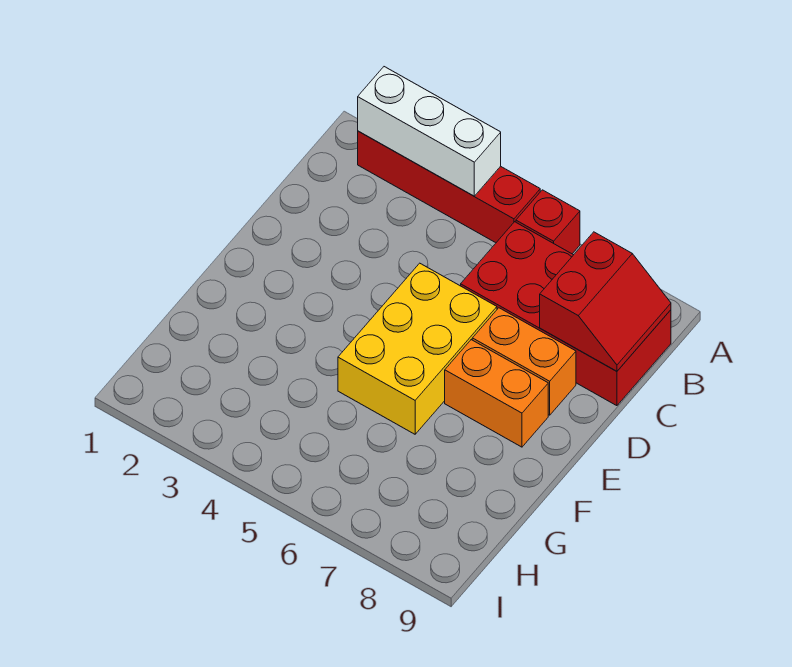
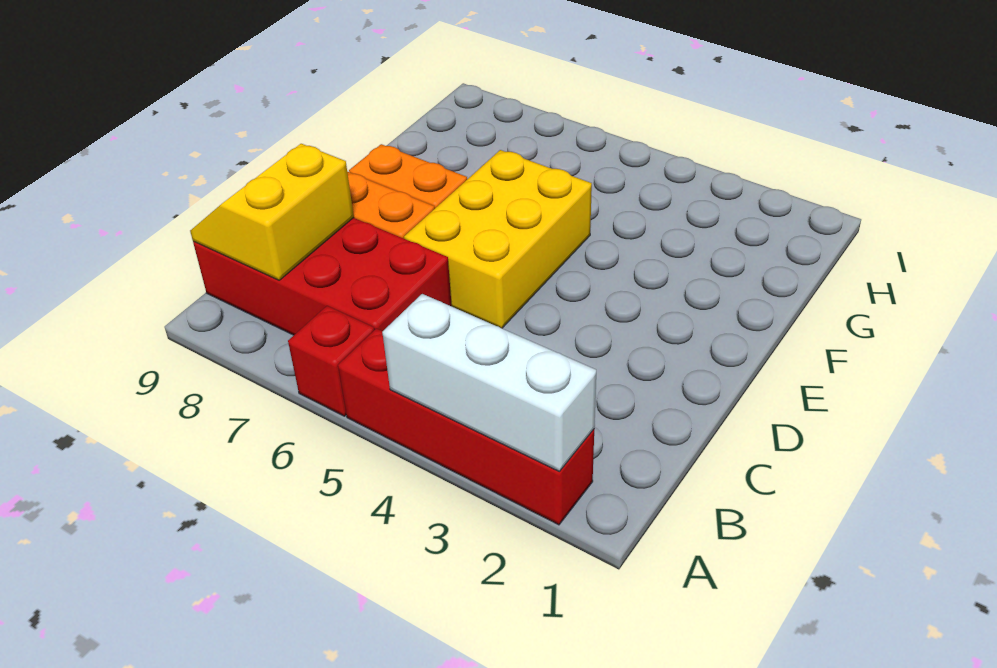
red 2x2 slope [540,232,671,371] -> yellow 2x2 slope [190,144,354,280]

